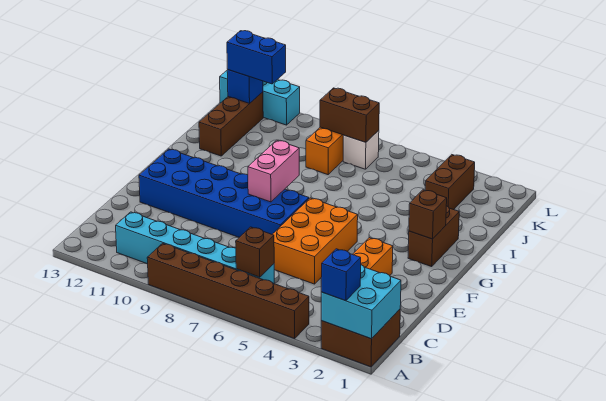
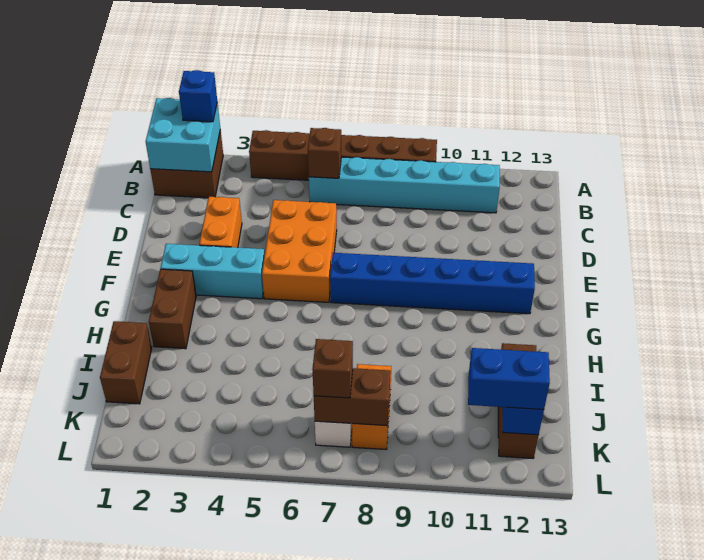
blue 2x6 brick [139,149,309,237] -> blue 1x6 brick [330,253,535,314]
pink 1x2 brick [248,140,299,202] -> none
brown 1x1 brick [409,190,447,239] -> brown 1x1 brick moved to [312,339,353,398]
brown 1x2 brick [425,155,475,210] -> brown 1x2 brick moved to [100,321,152,404]
cyan 1x3 brick [220,71,300,125] -> cyan 1x3 brick moved to [161,244,265,299]

